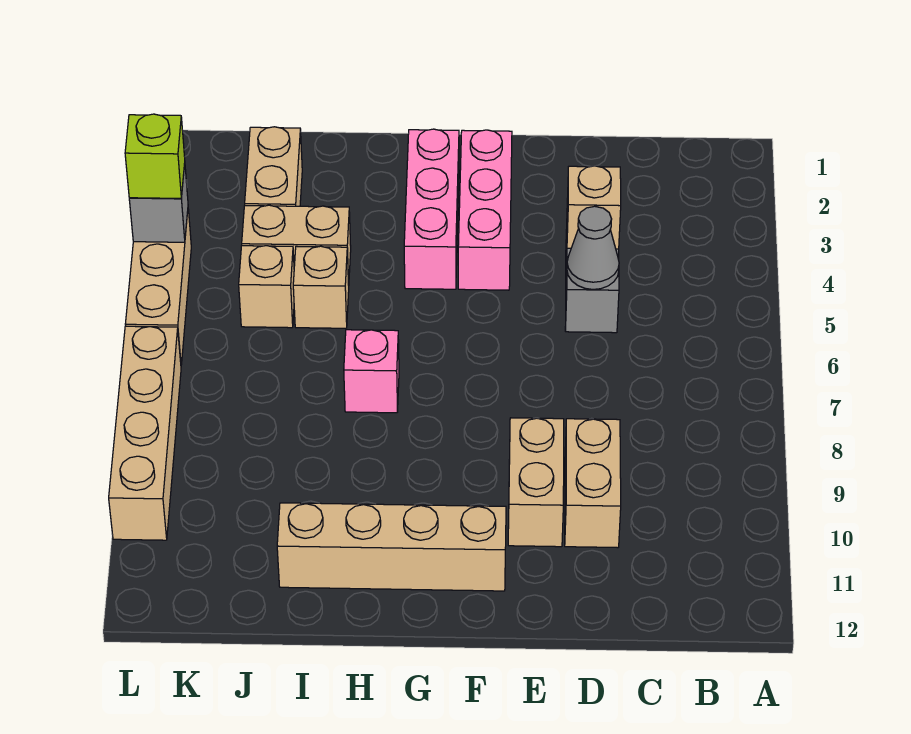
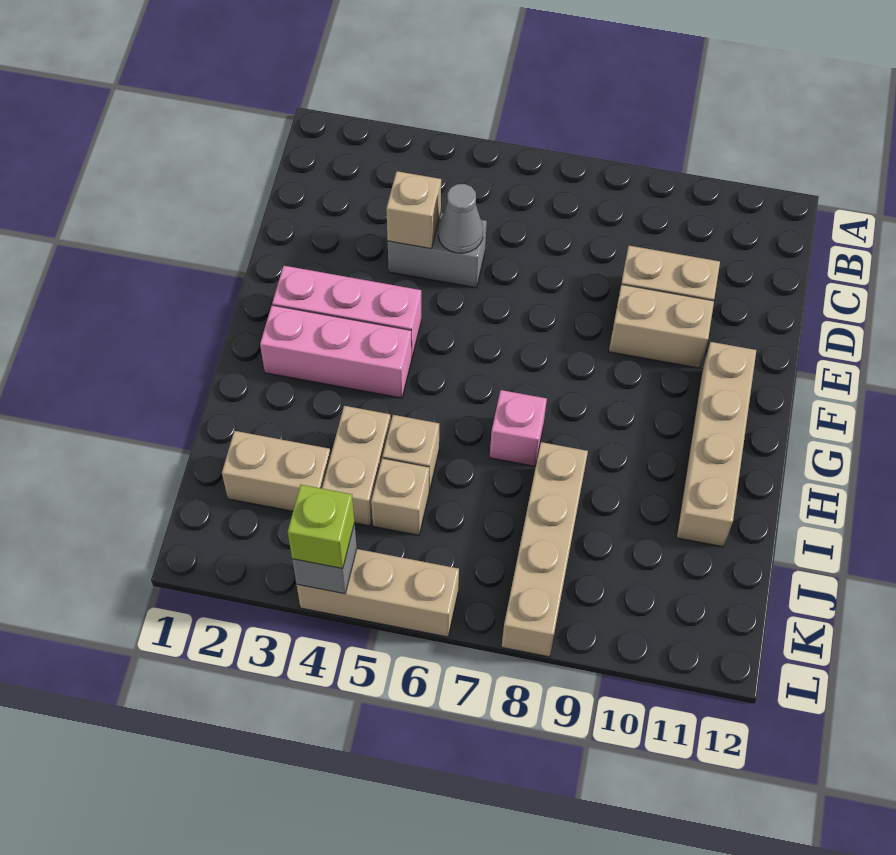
tan 1x4 brick [109,326,181,540] -> tan 1x4 brick turned to [502,442,588,657]

